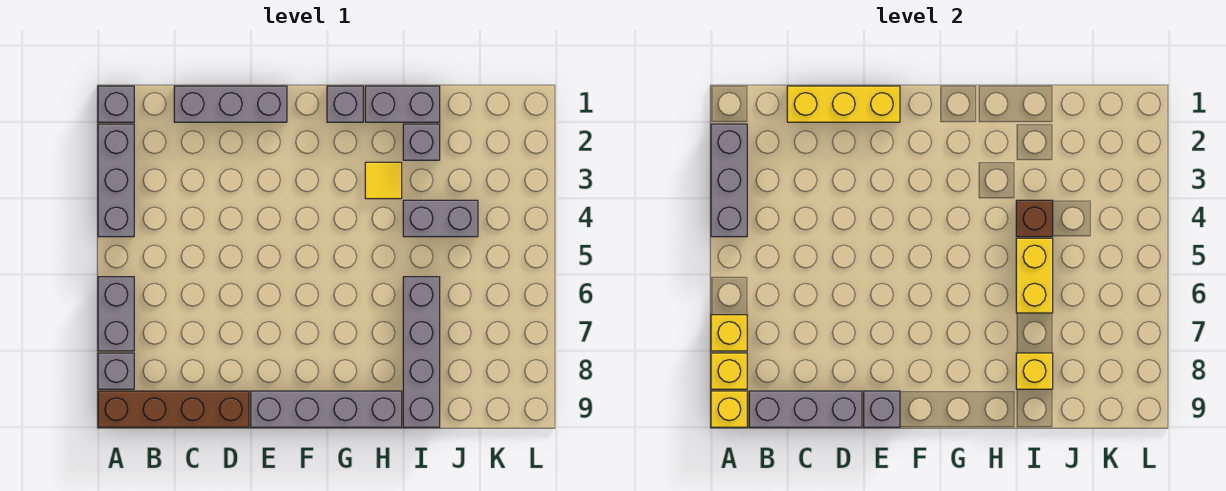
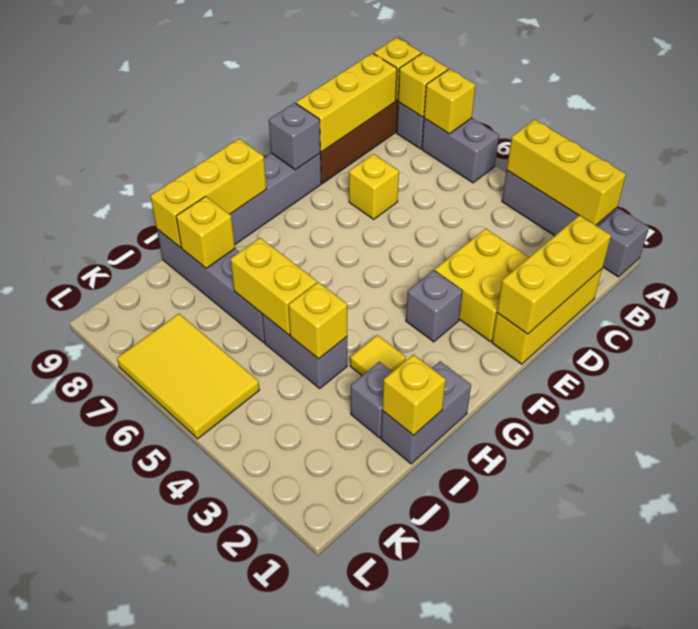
grey 1x3 brick [711,124,747,237] -> yellow 1x3 brick [507,120,626,225]
grey 1x3 brick [749,391,862,427] -> yellow 1x3 brick [296,53,397,152]
grey 1x3 brick [174,86,287,122] -> yellow 1x3 brick [492,269,602,364]
none -> yellow 2x2 brick [435,229,529,341]
none -> yellow 1x1 brick [349,154,399,219]
grey 1x1 brick [327,86,363,122] -> grey 1x1 brick moved to [406,270,462,342]
none -> yellow 1x3 brick [150,139,266,248]
none -> yellow 1x1 brick [382,355,446,435]
grey 1x2 brick [403,200,478,237] -> grey 1x2 brick turned to [262,314,347,388]
brown 1x1 brick [1016,200,1053,237] -> yellow 1x1 brick [289,282,347,359]
none -> yellow 2x3 tile [117,314,260,439]

